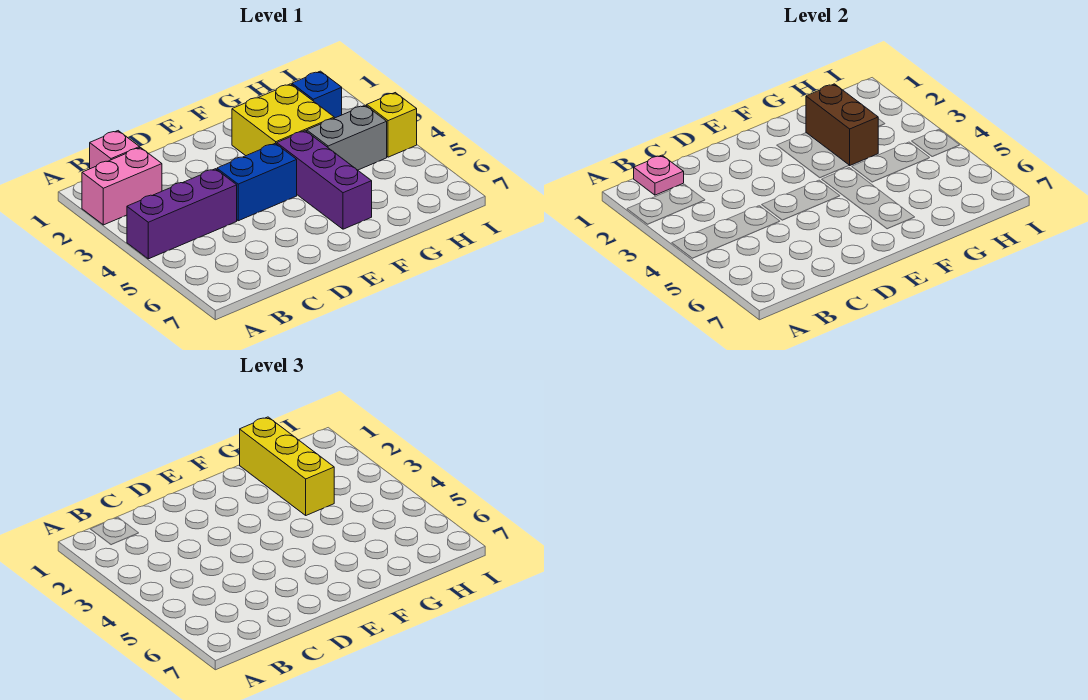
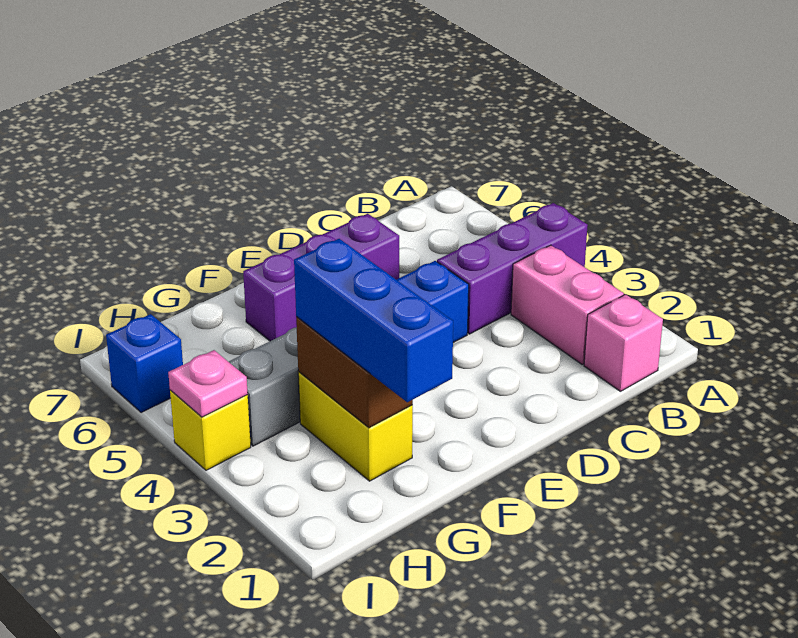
pink 1x2 brick [82,148,162,225] -> pink 1x2 brick turned to [511,245,624,364]
pink 1x1 plate [634,155,684,195] -> pink 1x1 plate moved to [168,350,248,417]
yellow 2x2 brick [232,84,334,156] -> yellow 1x2 brick [298,372,413,481]
purple 1x3 brick [277,131,372,229] -> purple 1x3 brick turned to [243,214,399,341]
yellow 1x3 brick [240,417,334,515] -> blue 1x3 brick [294,239,453,402]
blue 1x1 brick [292,71,342,118] -> blue 1x1 brick moved to [106,314,183,413]

